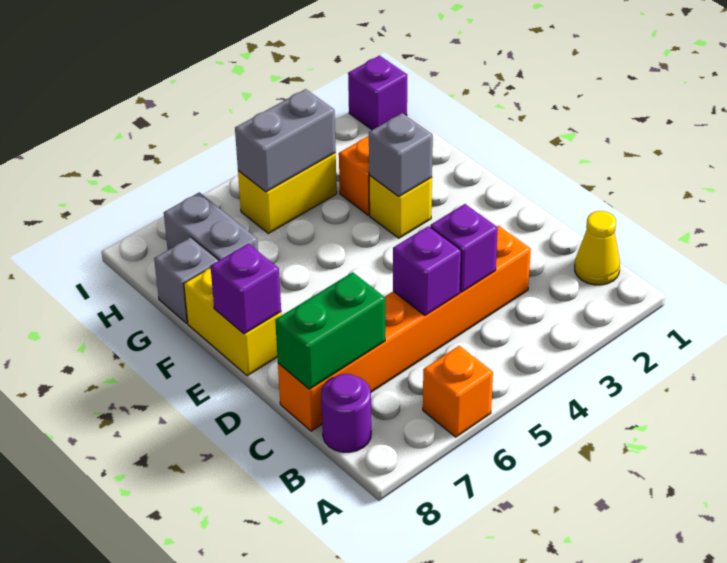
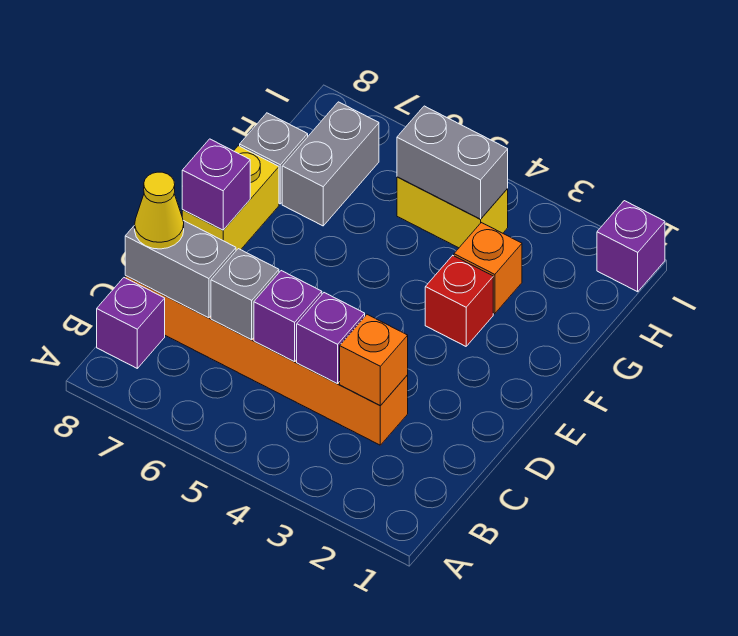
orange 1x1 brick [423,346,493,437] -> orange 1x1 brick moved to [340,315,408,406]
yellow 1x1 cone [575,211,620,285] -> yellow 1x1 cone moved to [135,172,184,249]
purple 1x1 round brick [321,374,371,452] -> purple 1x1 brick [97,278,165,368]
green 1x2 brick [275,272,385,389] -> grey 1x2 brick [125,220,236,318]
yellow 1x1 brick [369,175,432,238] -> red 1x1 brick [425,256,493,346]
grey 1x1 brick [369,113,433,197] -> grey 1x1 brick moved to [211,249,279,340]

